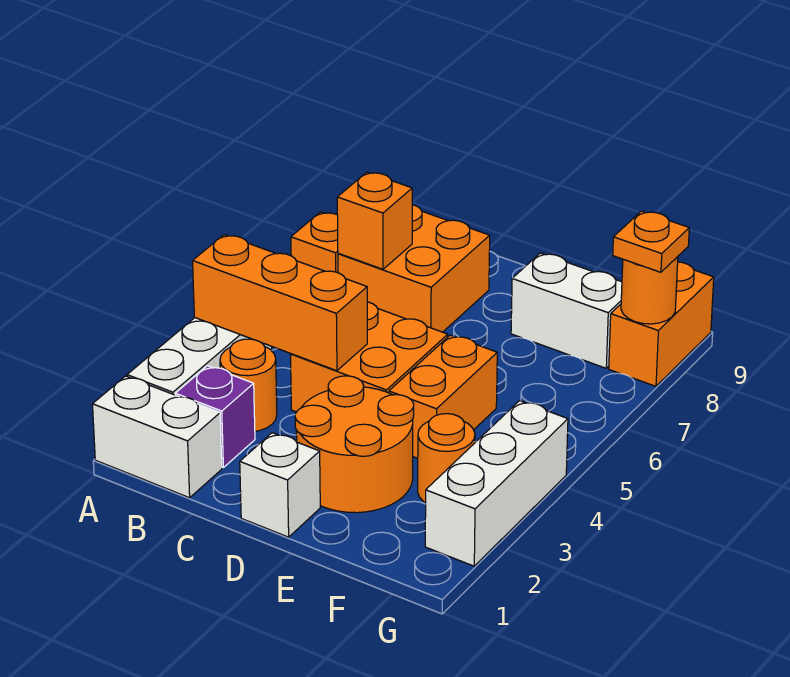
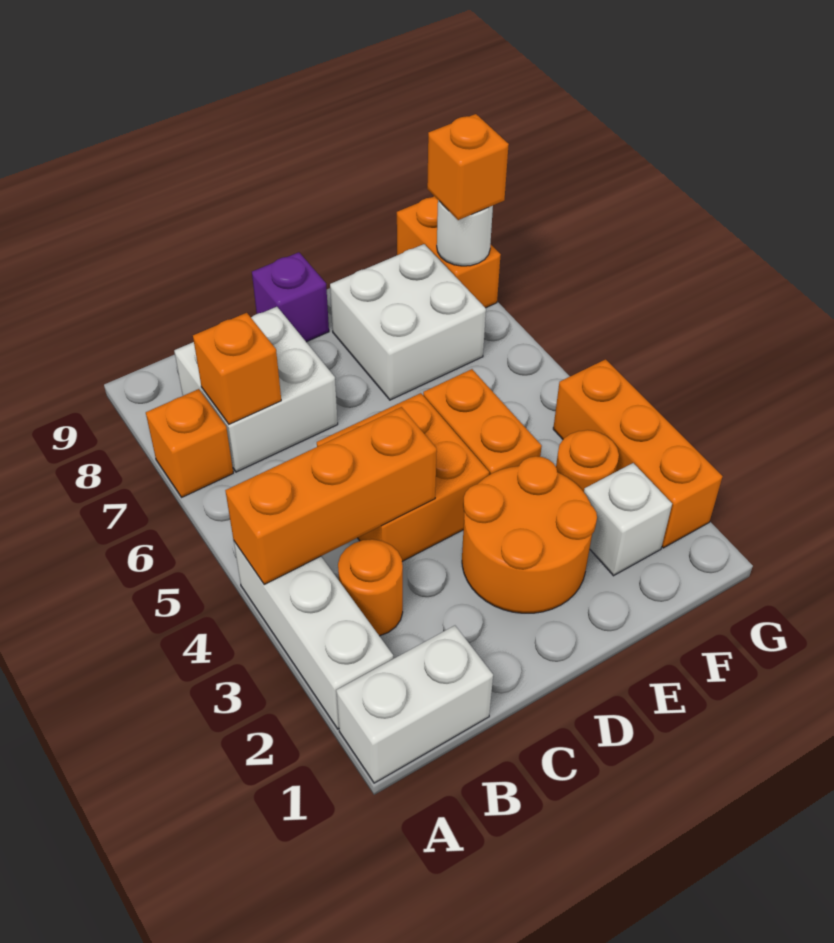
purple 1x1 brick [175,366,255,467] -> purple 1x1 brick moved to [252,252,329,342]
orange 2x2 brick [338,205,490,332] -> white 2x2 brick [174,307,338,472]
white 1x1 brick [240,433,320,537] -> white 1x1 brick moved to [584,463,672,576]
white 1x2 brick [511,253,622,368] -> white 2x2 brick [330,244,486,400]
white 1x3 brick [425,401,568,566] -> orange 1x3 brick [553,359,722,548]
orange 1x1 round brick [621,257,678,324] -> white 1x1 round brick [437,200,493,266]
orange 1x1 plate [613,211,689,272] -> orange 1x1 brick [427,114,509,220]

